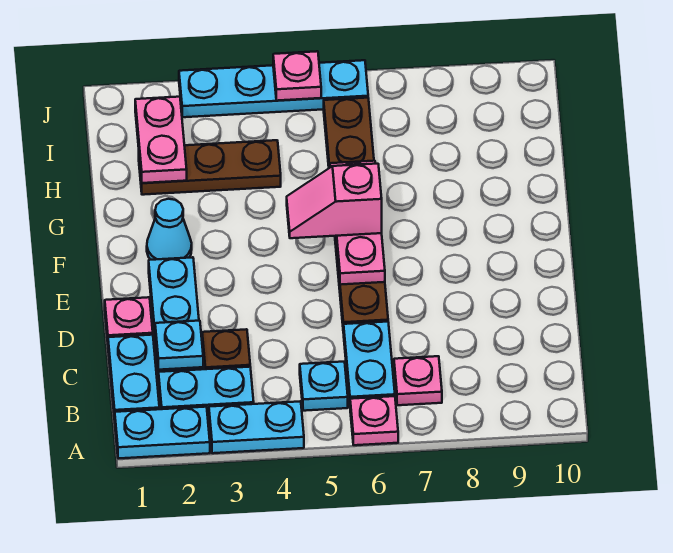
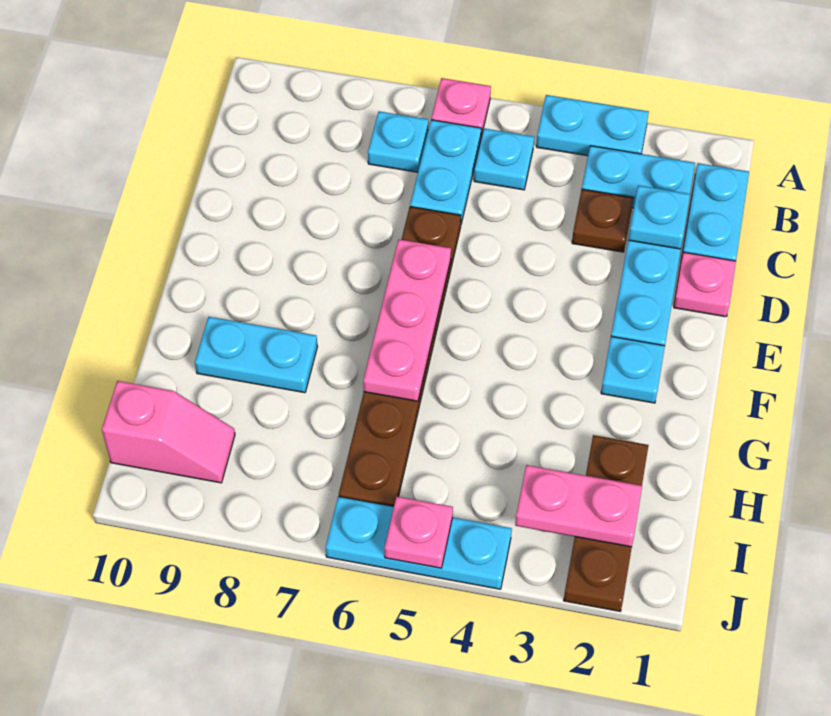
cyan 1x2 plate [115,407,210,459] -> cyan 1x2 plate moved to [195,317,318,393]
pink 1x1 plate [394,356,442,405] -> cyan 1x1 plate [368,111,428,172]
cyan 1x1 cone [147,199,192,260] -> cyan 1x1 plate [601,336,665,403]
pink 1x2 slope [287,164,382,238] -> pink 1x2 slope moved to [102,381,235,483]
brown 1x3 plate [139,140,281,195] -> brown 1x3 plate turned to [564,435,649,611]
pink 1x2 plate [135,97,187,183] -> pink 1x2 plate turned to [515,465,642,547]
cyan 1x4 plate [179,60,368,117] -> cyan 1x3 plate [326,497,512,589]

